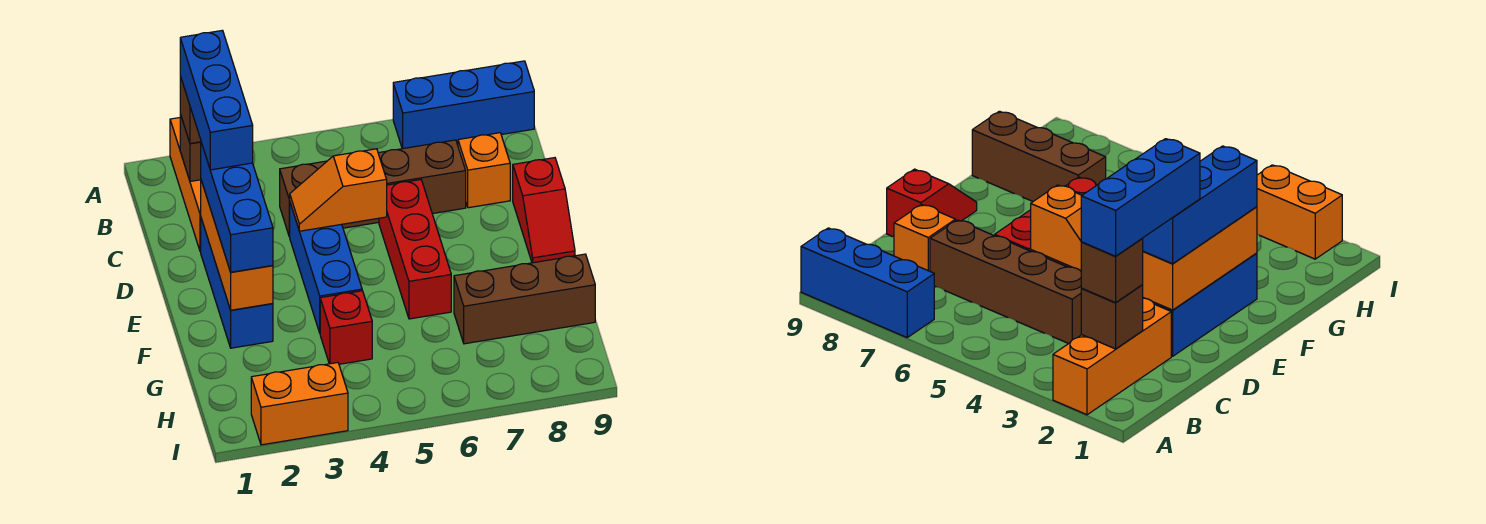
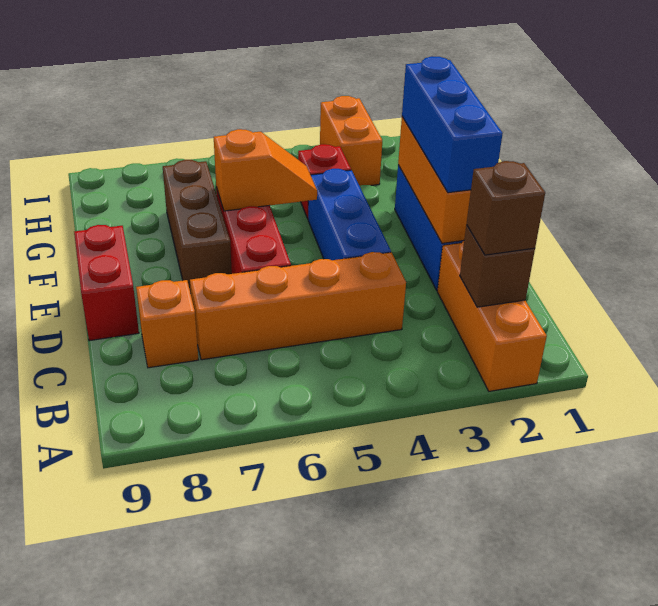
blue 1x3 brick [393,61,534,149] -> none
blue 1x3 brick [180,30,253,170] -> none
brown 1x4 brick [280,140,466,237] -> orange 1x4 brick [190,252,406,360]
orange 1x2 slope [289,149,387,231] -> orange 1x2 slope moved to [214,129,317,211]
red 1x2 slope [513,158,575,263] -> red 1x2 brick [74,225,139,341]
brown 1x3 brick [454,254,595,344] -> brown 1x3 brick turned to [163,160,232,293]
orange 1x2 brick [251,363,348,445] -> orange 1x2 brick turned to [320,96,382,186]

